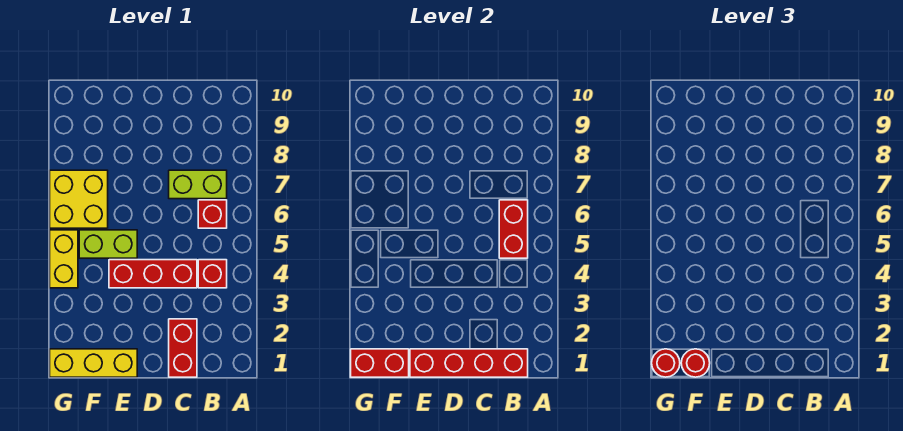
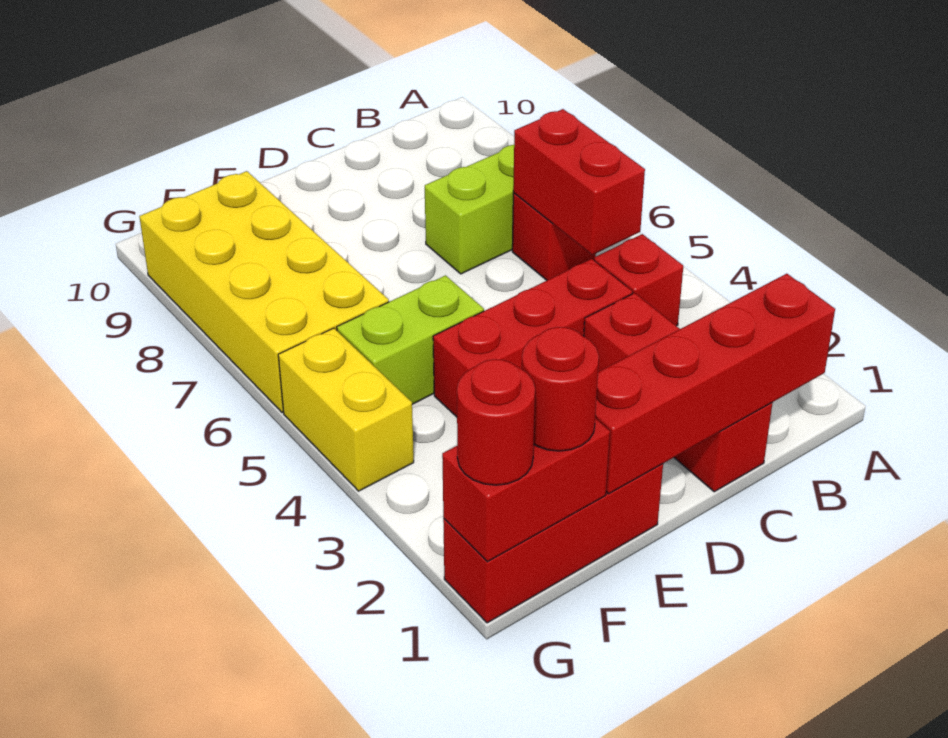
red 1x2 brick [169,319,197,377] -> red 1x3 brick [584,293,772,492]
yellow 1x3 brick [50,349,137,377] -> red 1x3 brick [443,464,663,623]
yellow 2x2 brick [50,170,108,228] -> yellow 2x4 brick [139,171,389,413]

